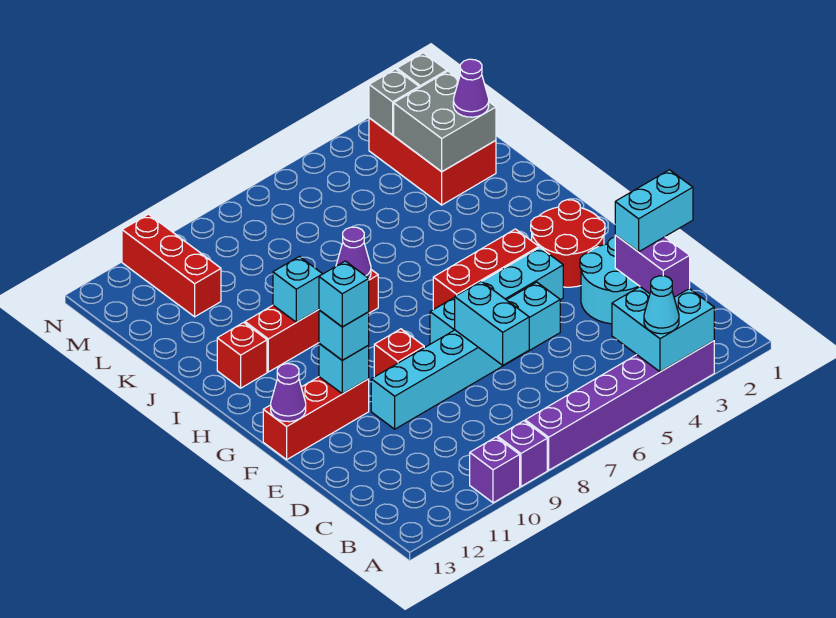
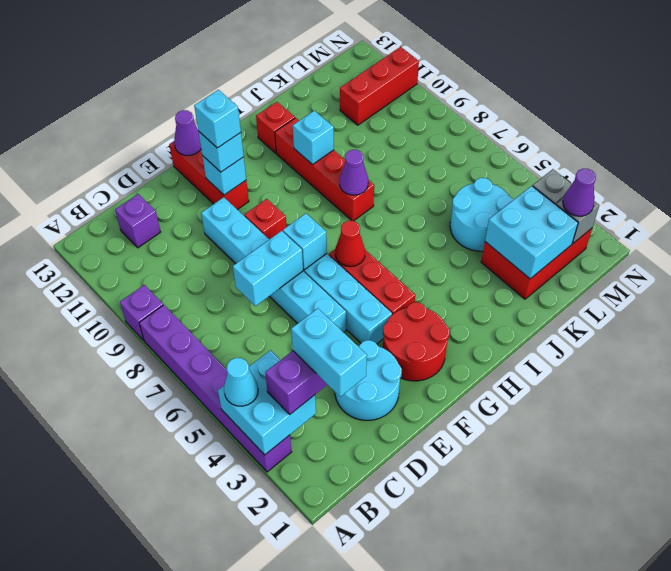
purple 1x1 brick [470,437,520,503] -> purple 1x1 brick moved to [115,194,161,248]
none -> cyan 1x1 brick [283,213,327,270]
none -> red 1x1 cone [335,221,365,267]
grey 2x2 brick [394,71,496,172] -> cyan 2x2 brick [485,186,578,279]
purple 1x1 cone [453,59,489,117] -> purple 1x1 cone moved to [563,169,596,216]
none -> cyan 2x2 round brick [450,178,513,251]

